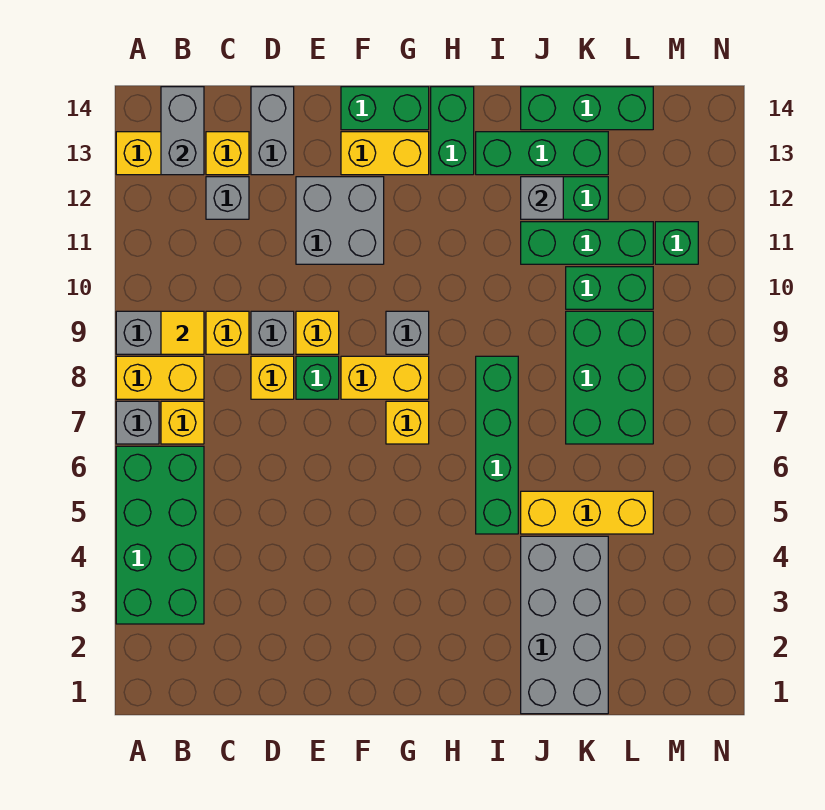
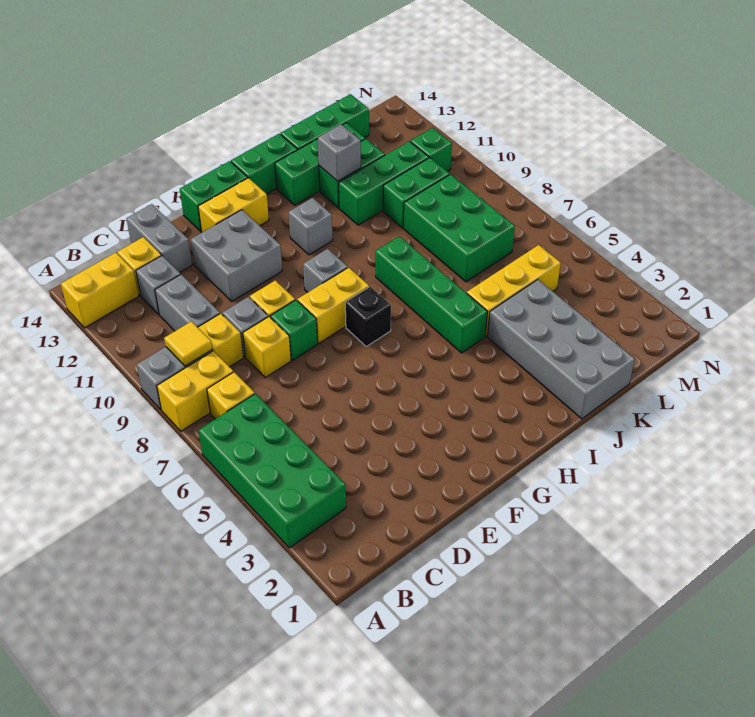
grey 1x1 brick [116,401,159,444] -> grey 1x1 brick moved to [289,198,333,255]
grey 1x2 brick [161,87,204,175] -> grey 1x2 brick moved to [155,274,220,331]
yellow 1x1 brick [386,401,429,444] -> black 1x1 brick [345,287,391,346]
green 1x2 brick [431,87,474,175] -> green 1x2 brick turned to [231,134,297,194]

